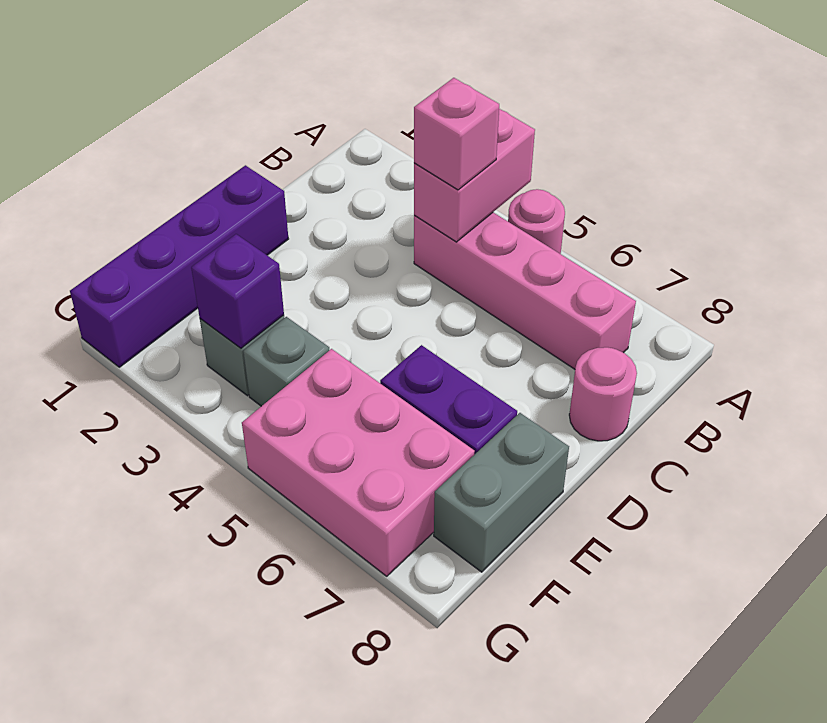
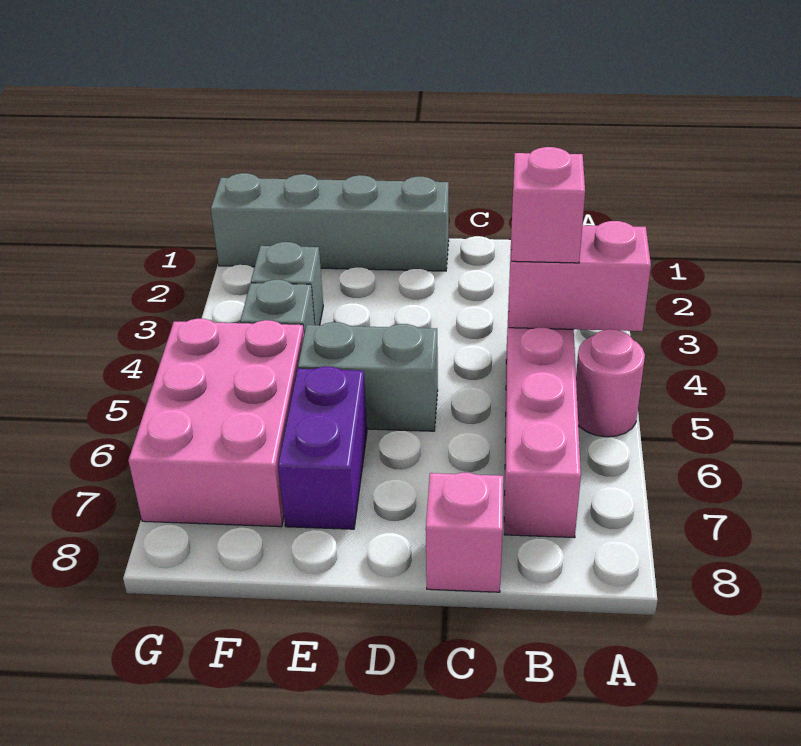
pink 1x1 round brick [569,347,637,441] -> pink 1x1 brick [426,473,503,592]
purple 1x4 brick [70,165,288,367] -> grey 1x4 brick [211,173,449,271]
grey 1x2 brick [434,413,569,572] -> grey 1x2 brick moved to [298,322,438,431]
purple 1x1 brick [191,234,284,348] -> none

